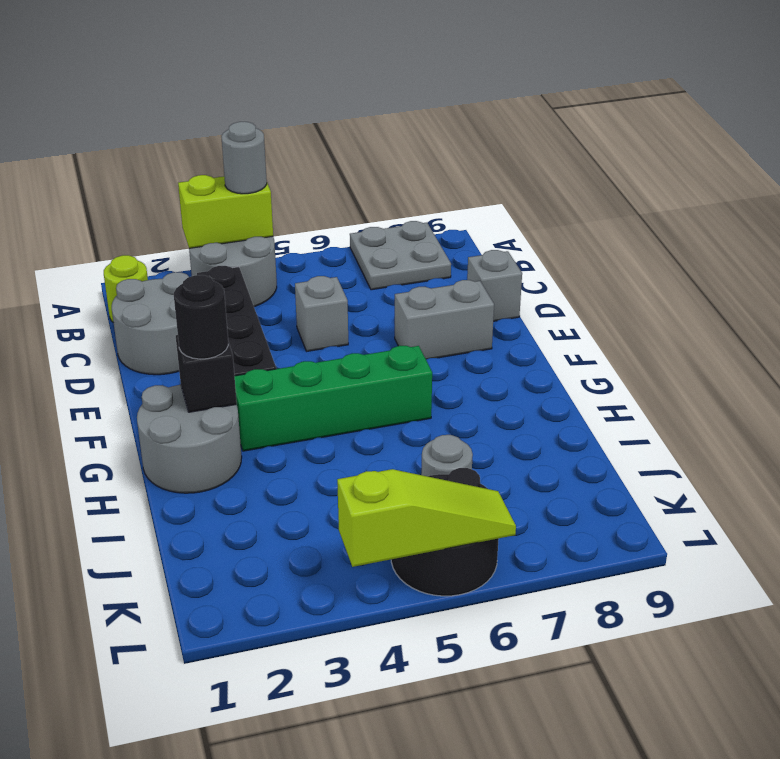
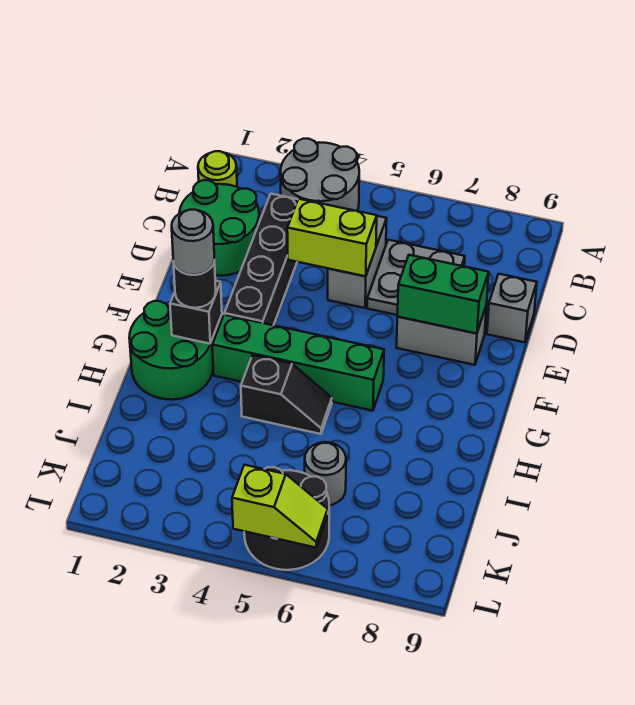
lime 1x2 brick [178,175,273,248] -> lime 1x2 brick moved to [287,199,377,276]
grey 1x1 round brick [221,122,267,194] -> grey 1x1 round brick moved to [172,210,214,275]
grey 2x2 plate [350,221,451,290] -> grey 2x2 plate moved to [367,240,465,315]
grey 2x2 round brick [112,272,189,375] -> green 2x2 round brick [179,180,259,276]
grey 1x1 brick [295,276,348,351] -> grey 1x2 brick [328,216,387,308]
none -> green 1x2 brick [397,255,489,334]
grey 2x2 round brick [137,385,242,493] -> green 2x2 round brick [129,301,213,400]
none -> black 1x2 slope [241,355,332,434]
lime 1x3 slope [337,469,516,567] -> lime 1x2 slope [232,465,328,548]

